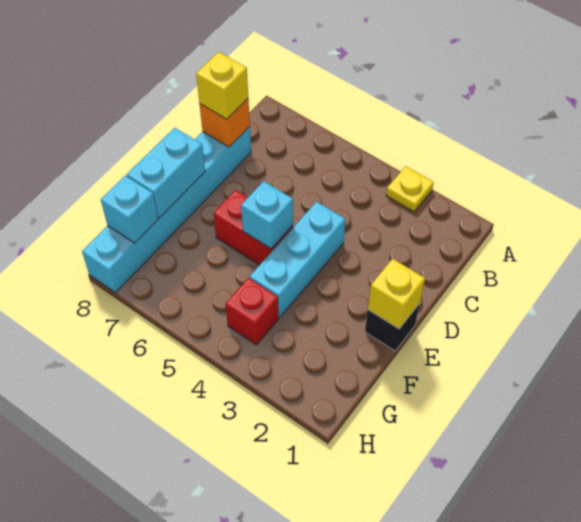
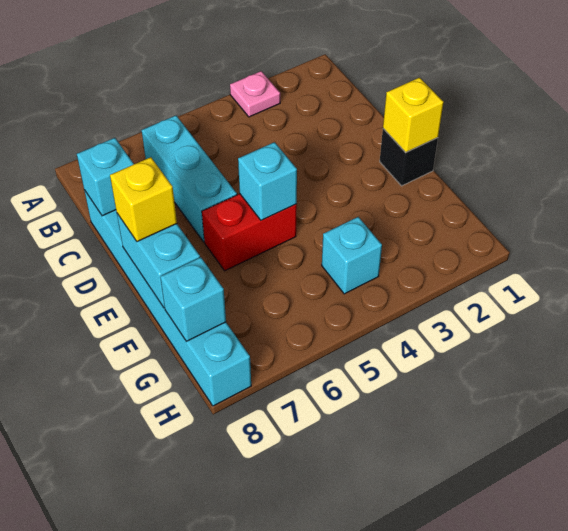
yellow 1x1 plate [386,166,434,212] -> pink 1x1 plate [230,71,280,117]
orange 1x1 brick [200,99,250,147] -> cyan 1x1 brick [77,138,134,216]
yellow 1x1 brick [196,52,248,119] -> yellow 1x1 brick moved to [110,157,177,242]
cyan 1x3 brick [250,202,345,318] -> cyan 1x3 brick moved to [142,116,237,242]
red 1x1 brick [226,278,278,345] -> cyan 1x1 brick [322,217,382,294]

